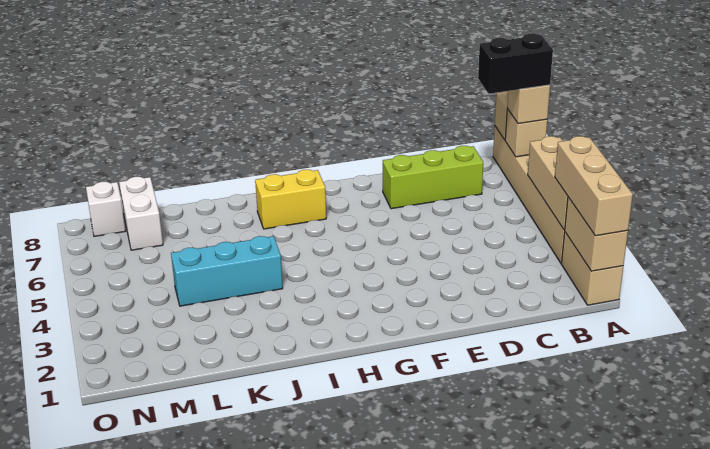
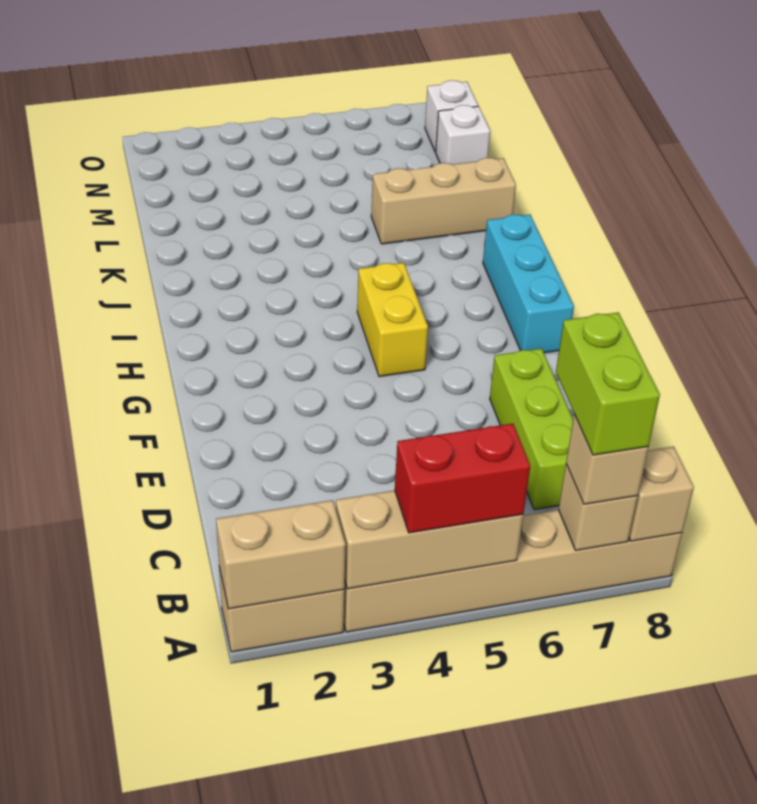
tan 1x3 brick [555,136,633,236] -> tan 1x3 brick moved to [371,158,516,244]
none -> red 1x2 brick [395,424,530,533]
black 1x2 brick [478,33,553,94] -> lime 1x2 brick [556,312,660,455]
yellow 1x2 brick [255,170,326,229] -> yellow 1x2 brick moved to [357,263,428,377]
cyan 1x3 brick [171,236,283,306] -> cyan 1x3 brick moved to [483,214,574,353]
white 1x2 brick [119,177,163,250] -> white 1x1 brick [436,105,490,164]

